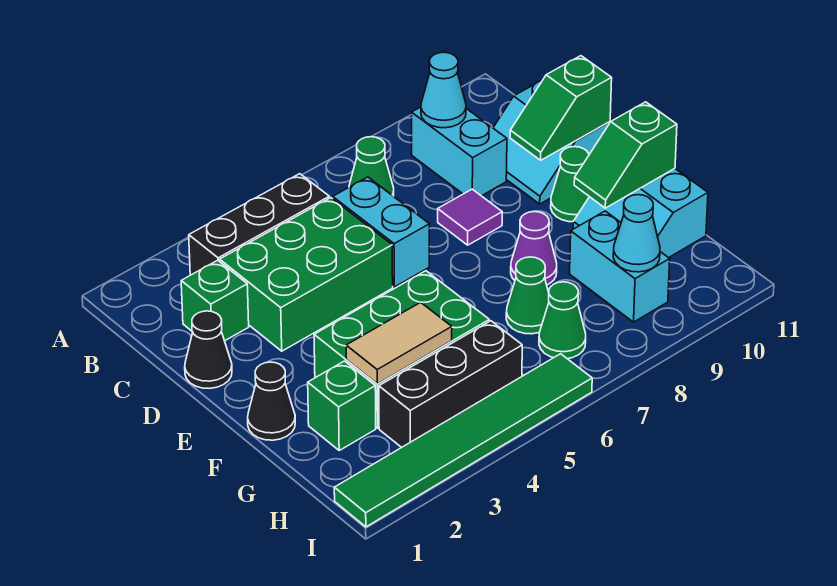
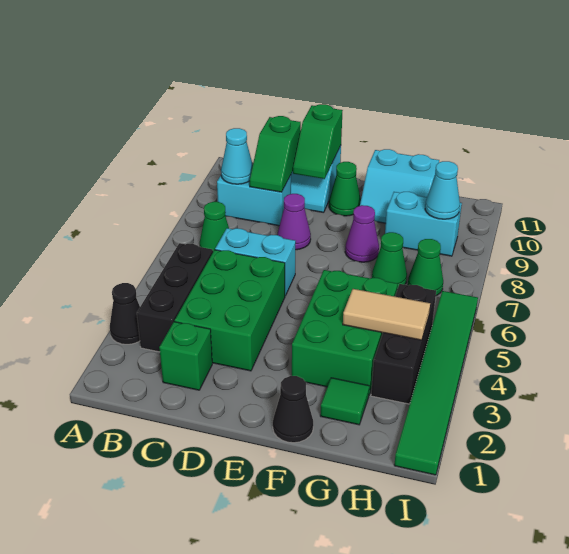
black 1x1 cone [185,311,232,389] -> black 1x1 cone moved to [110,283,140,344]
purple 1x1 tile [438,189,502,245] -> purple 1x1 cone [277,194,311,250]
green 1x2 slope [574,102,677,208] -> green 1x2 slope moved to [250,116,301,192]
green 1x1 brick [308,361,376,450] -> green 1x1 tile [320,378,369,425]
tan 1x2 tile [346,302,452,384] -> tan 1x2 tile turned to [343,289,430,340]

